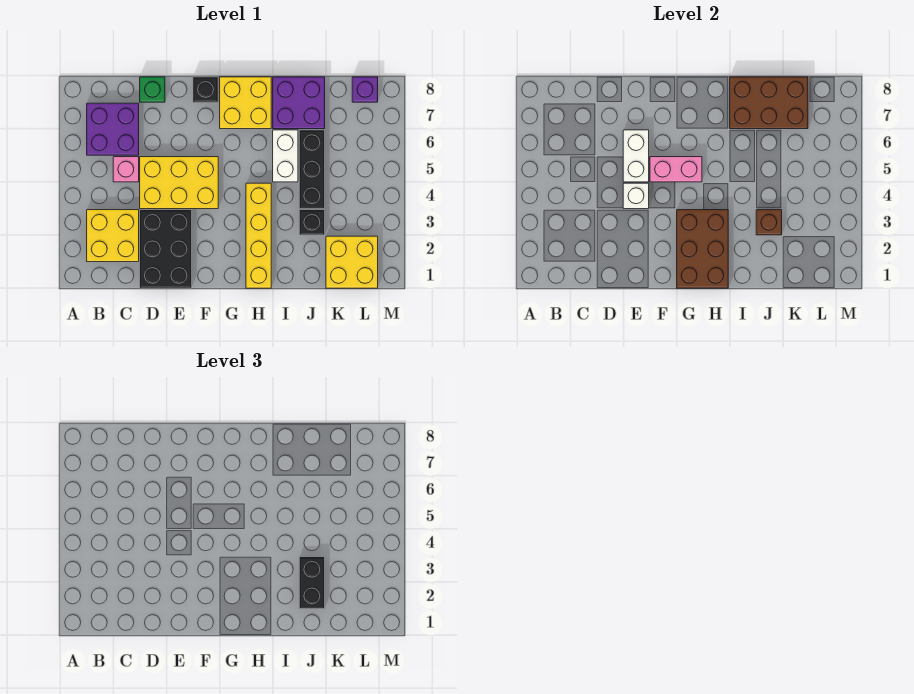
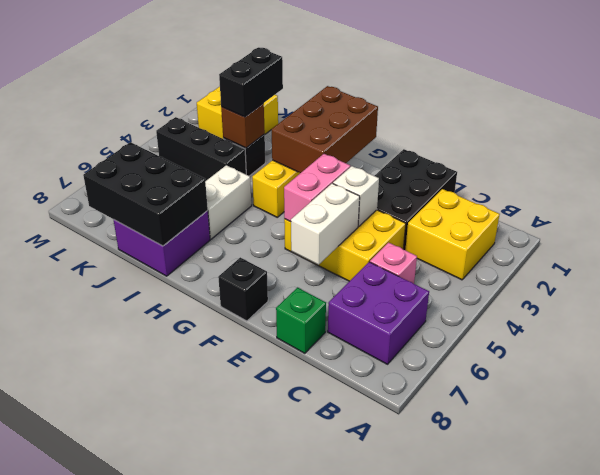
pink 1x2 brick [650,157,702,182] -> pink 1x2 brick turned to [284,154,350,222]
yellow 2x2 brick [220,77,271,129] -> none
brown 2x3 brick [730,77,808,129] -> black 2x3 brick [83,142,208,246]
black 1x3 brick [299,130,325,209] -> black 1x3 brick turned to [156,117,246,181]
purple 1x1 brick [352,77,378,102] -> none

